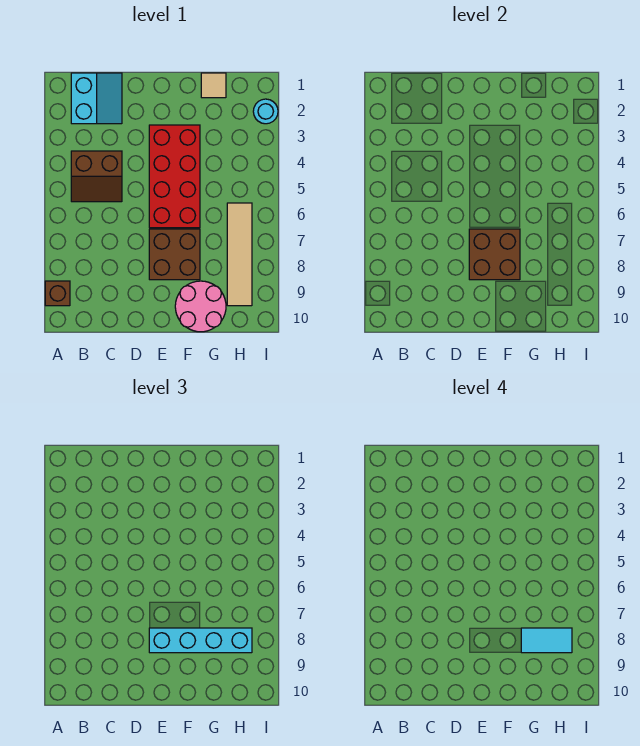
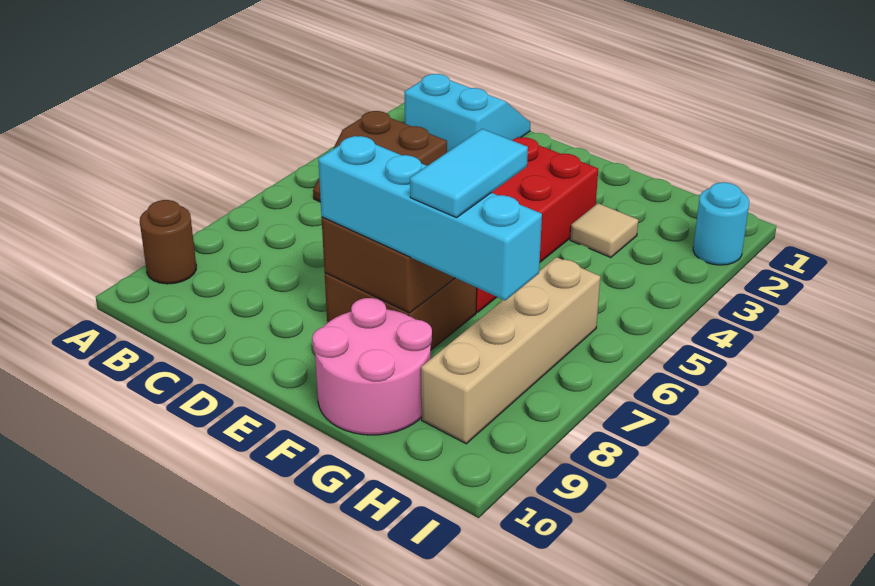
brown 1x1 brick [45,281,70,306] -> brown 1x1 round brick [140,200,196,284]
cyan 2x2 slope [71,73,122,124] -> cyan 2x2 slope turned to [404,74,530,152]
tan 1x1 tile [201,73,226,98] -> tan 1x1 tile moved to [570,203,638,258]
cyan 1x2 tile [521,628,572,653] -> cyan 1x2 tile turned to [410,129,528,218]
tan 1x4 tile [227,203,252,306] -> tan 1x4 brick [421,257,600,444]

